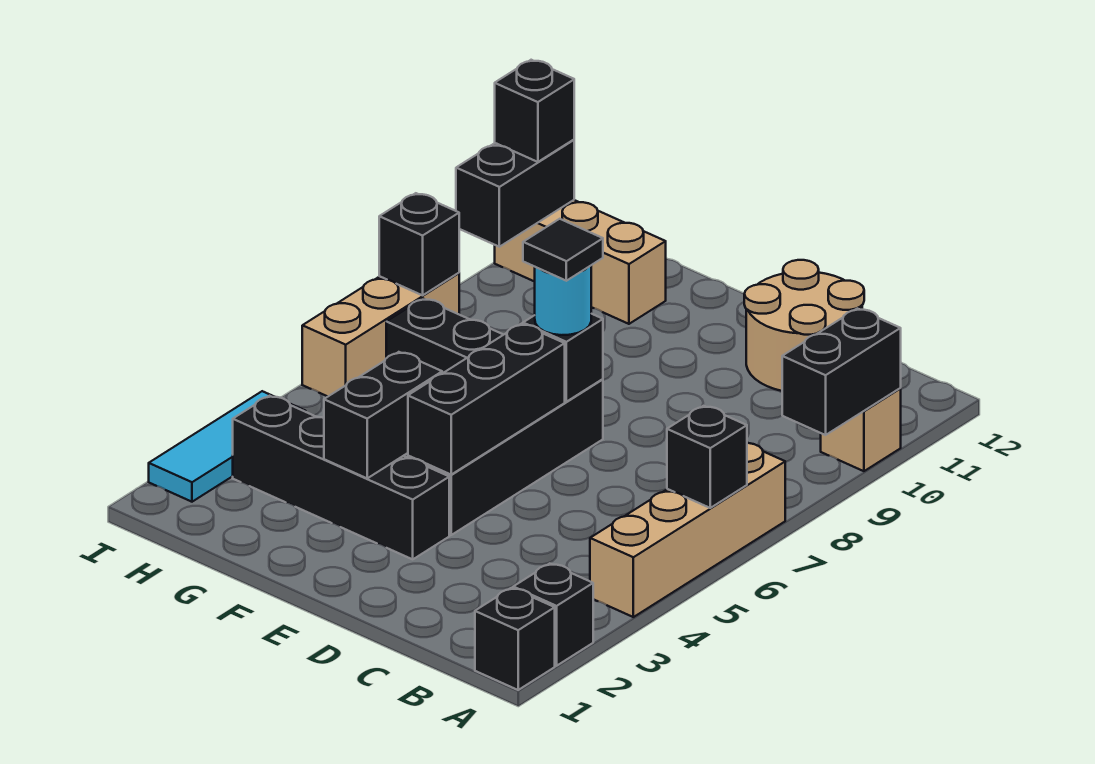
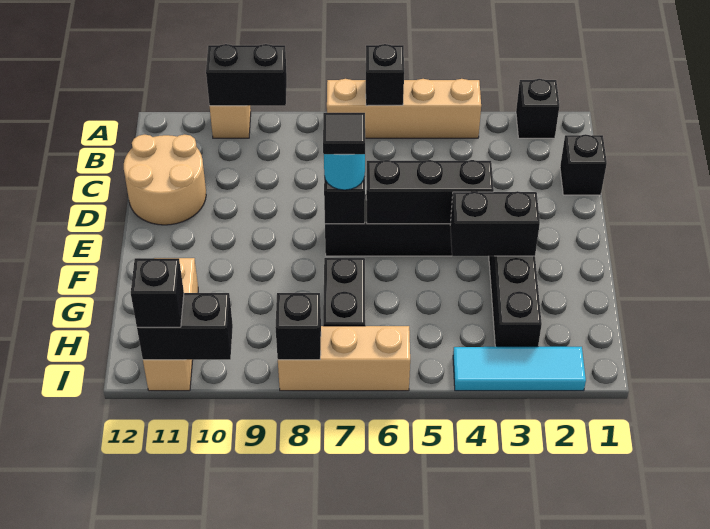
black 1x1 brick [475,588,555,690] -> black 1x1 brick moved to [560,134,607,195]

